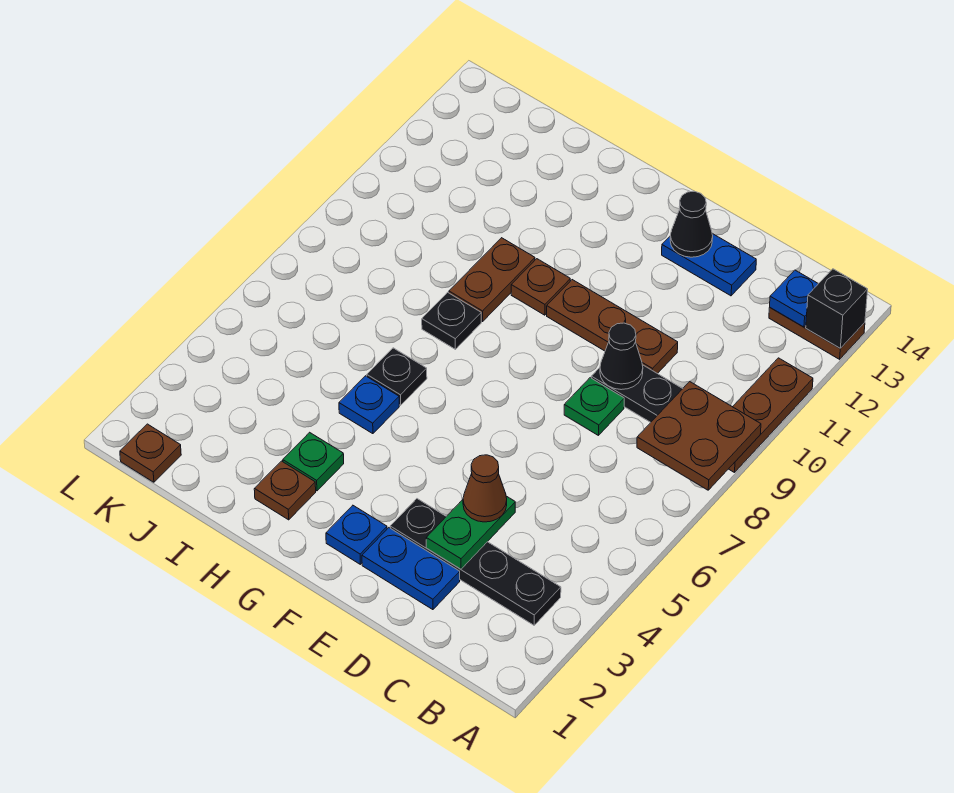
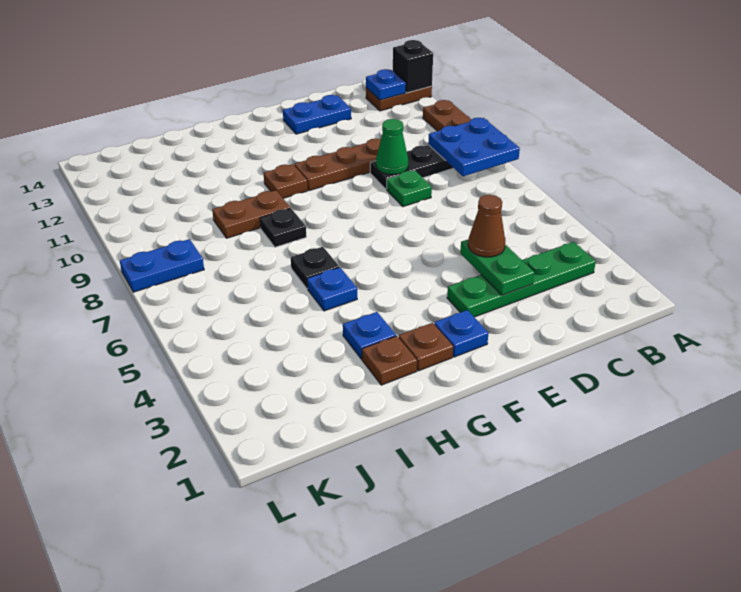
brown 2x2 plate [637,382,761,490] -> blue 2x2 plate [428,118,520,176]
black 1x4 plate [390,499,561,625] -> green 1x4 plate [447,242,596,317]
blue 1x2 plate [362,528,460,610] -> blue 1x2 plate moved to [120,239,204,292]
black 1x1 cone [600,323,643,390] -> green 1x1 cone [376,119,408,175]
black 1x1 cone [670,191,713,257] -> none
green 1x1 plate [283,432,344,491] -> blue 1x1 plate [343,312,396,359]
brown 1x2 plate [449,238,535,322] -> brown 1x2 plate turned to [212,190,290,238]
brown 1x1 plate [120,424,181,482] -> brown 1x1 plate moved to [399,323,453,371]

